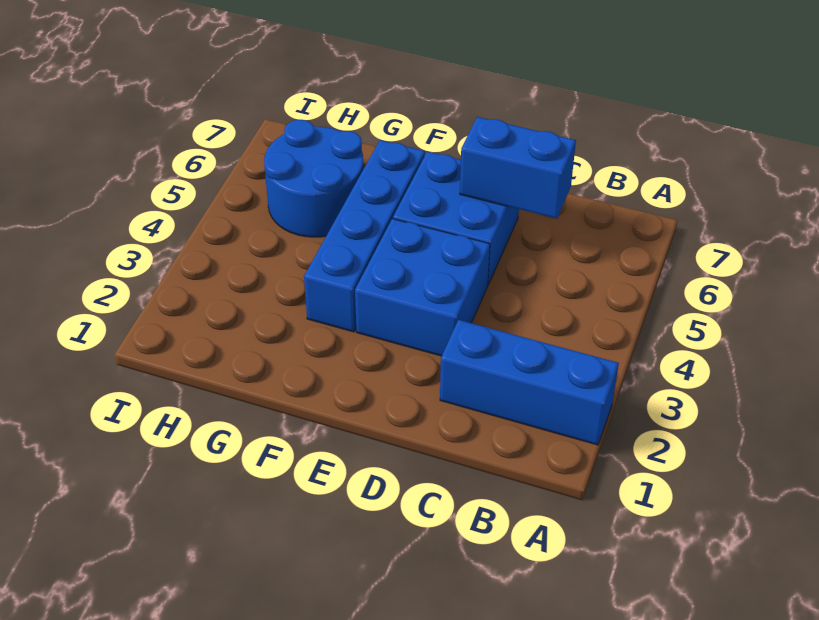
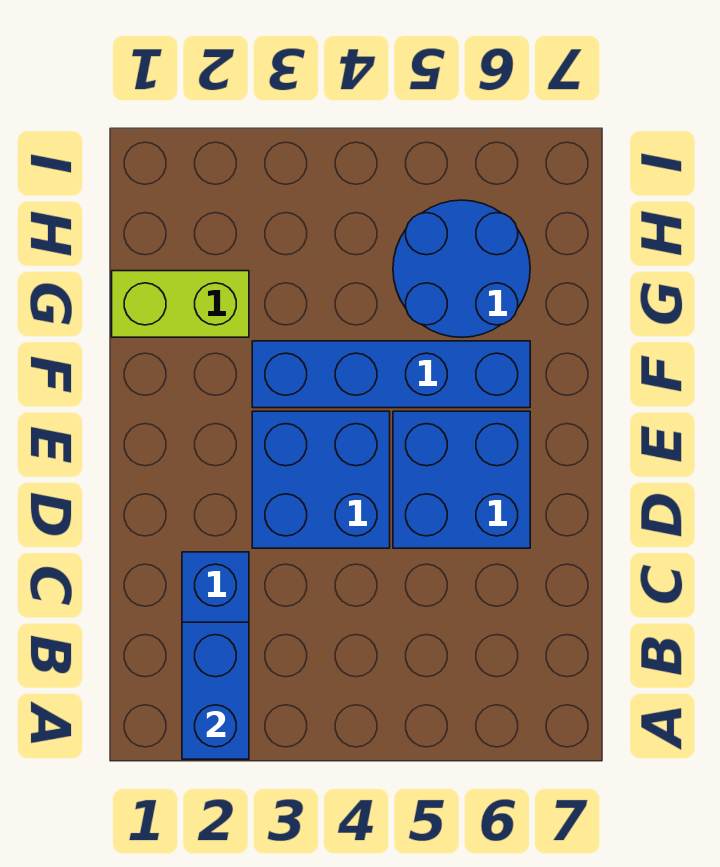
blue 1x2 brick [460,117,576,219] -> blue 1x2 brick moved to [182,622,249,759]
none -> lime 1x2 brick [112,271,249,337]

